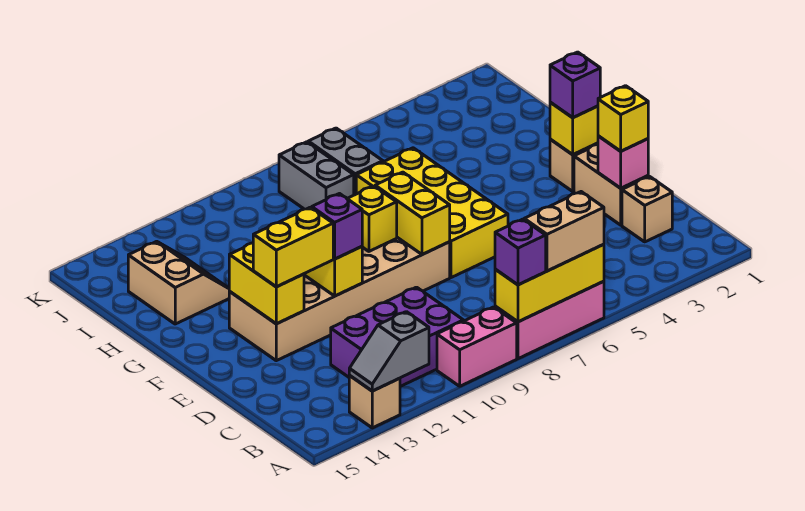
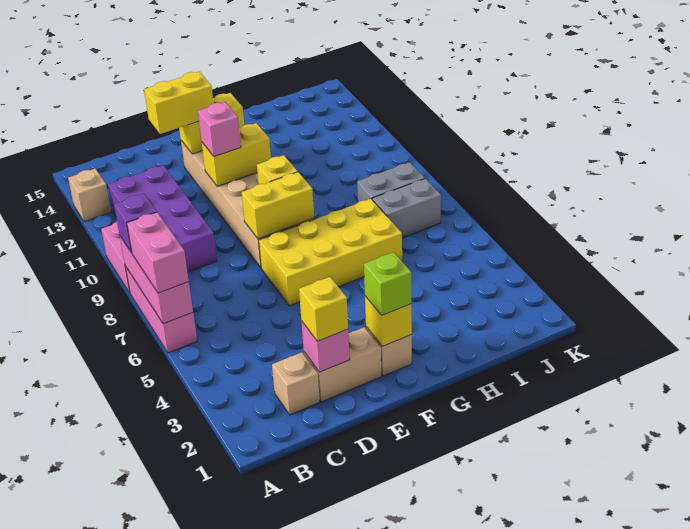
yellow 1x3 brick [495,244,604,322] -> pink 1x3 brick [120,237,193,324]
tan 1x2 brick [524,192,604,271] -> pink 1x2 brick [127,212,189,293]
grey 1x2 slope [349,312,429,391] -> none
purple 2x3 brick [331,287,463,386] -> purple 2x4 brick [108,165,217,272]
purple 1x1 brick [312,194,362,259] -> pink 1x1 brick [198,102,241,157]
yellow 1x2 brick [253,207,333,287] -> yellow 1x2 brick turned to [144,72,213,134]
purple 1x1 brick [550,52,600,118] -> lime 1x1 brick [364,252,411,315]
tan 2x2 slope [128,241,230,324] -> none

